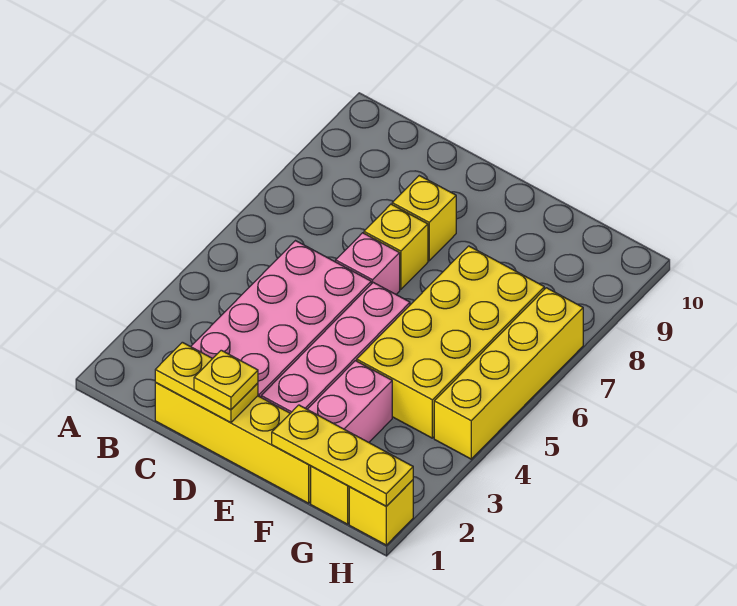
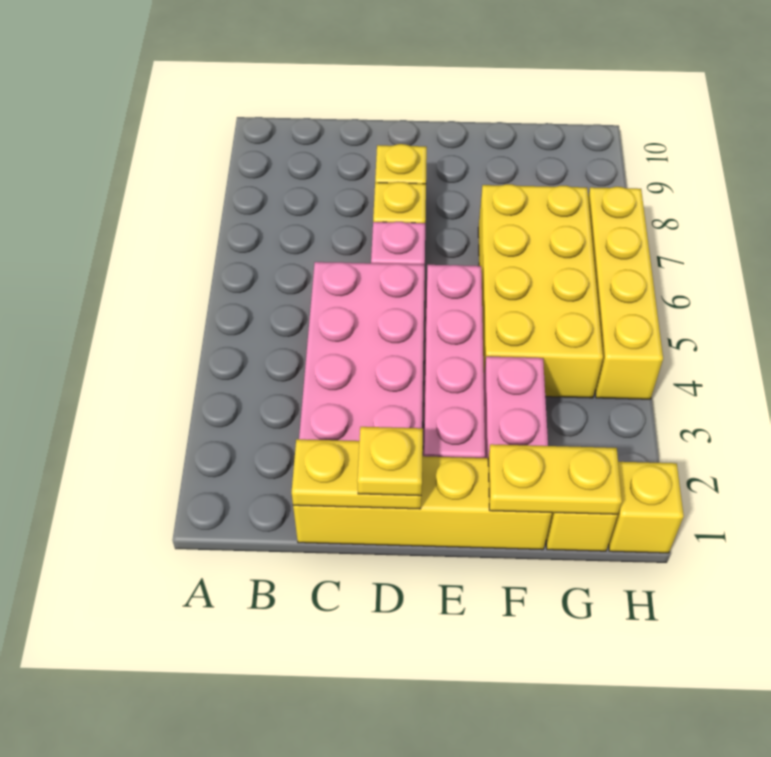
yellow 1x3 plate [272,405,413,506] -> yellow 1x2 plate [488,444,622,515]

